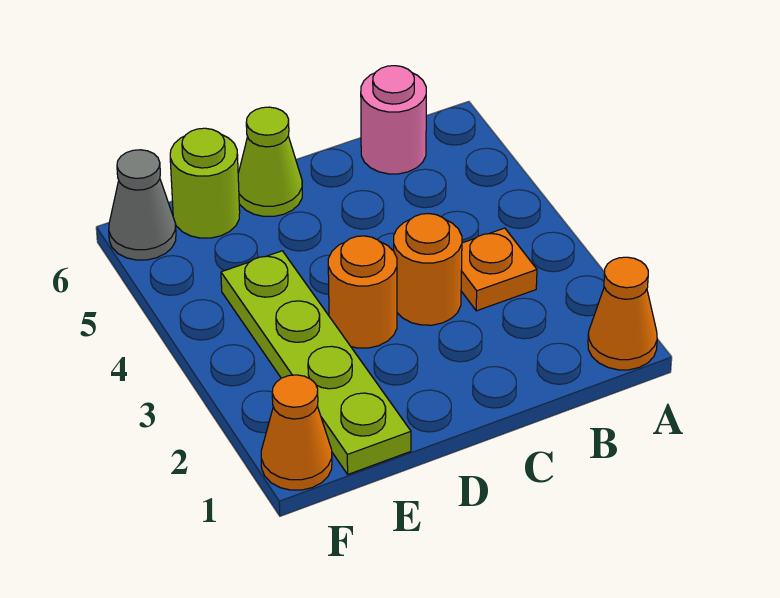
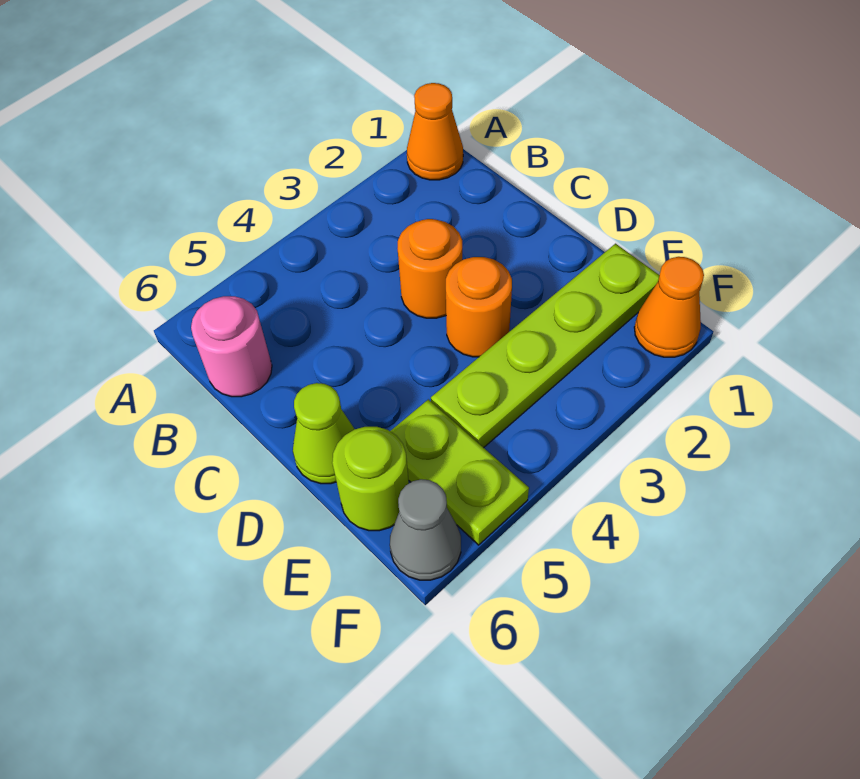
orange 1x1 plate [461,228,537,311] -> none
none -> lime 1x2 plate [390,399,529,545]

